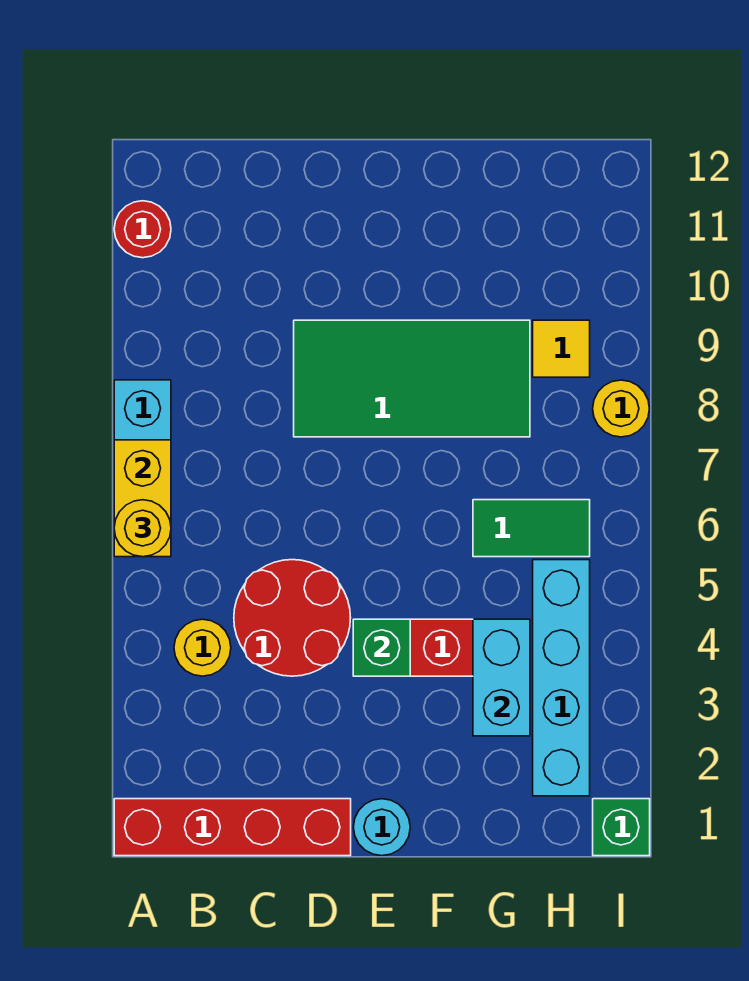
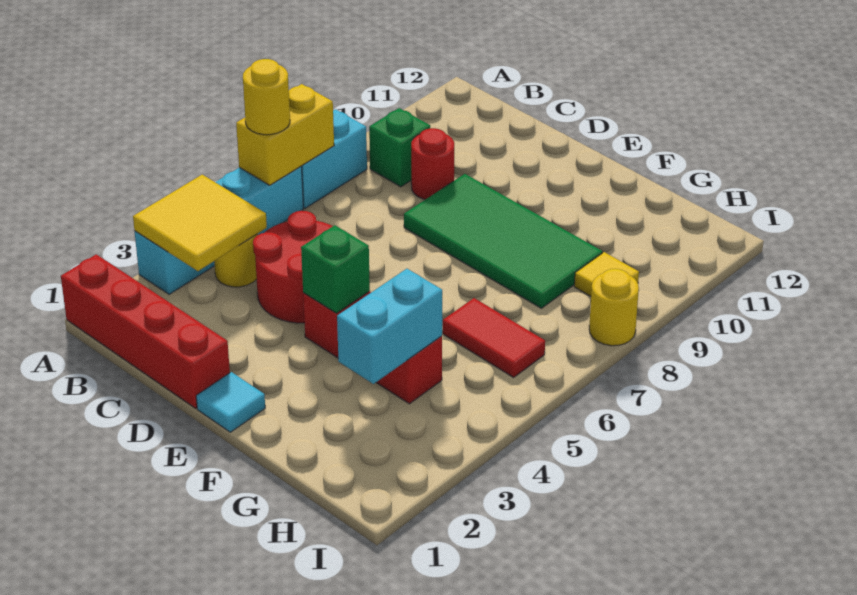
none -> yellow 2x2 tile [133,175,267,271]
red 1x1 round brick [114,201,171,258] -> red 1x1 round brick moved to [411,128,454,199]
cyan 1x1 round brick [353,799,410,856] -> cyan 1x1 tile [196,372,265,432]
green 1x2 tile [473,500,590,557] -> red 1x2 tile [443,298,545,377]
cyan 1x4 brick [533,560,590,796] -> cyan 1x4 brick moved to [135,167,303,294]
green 1x1 brick [593,799,650,856] -> green 1x1 brick moved to [369,108,430,187]

